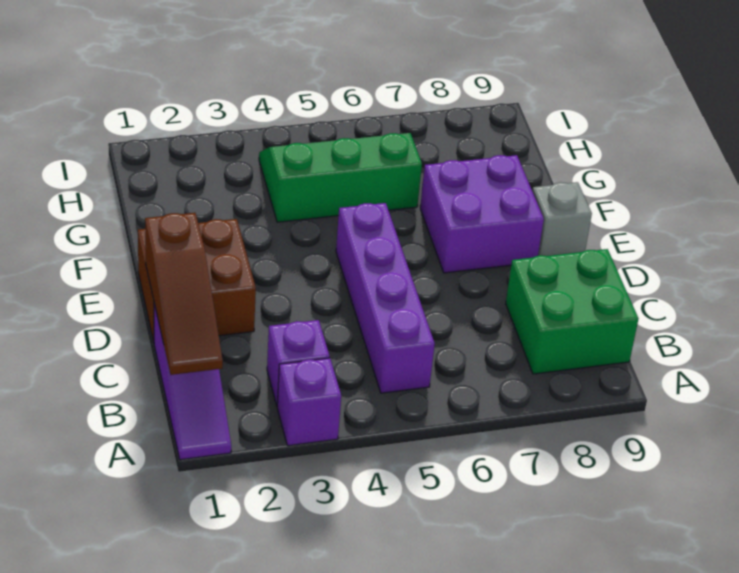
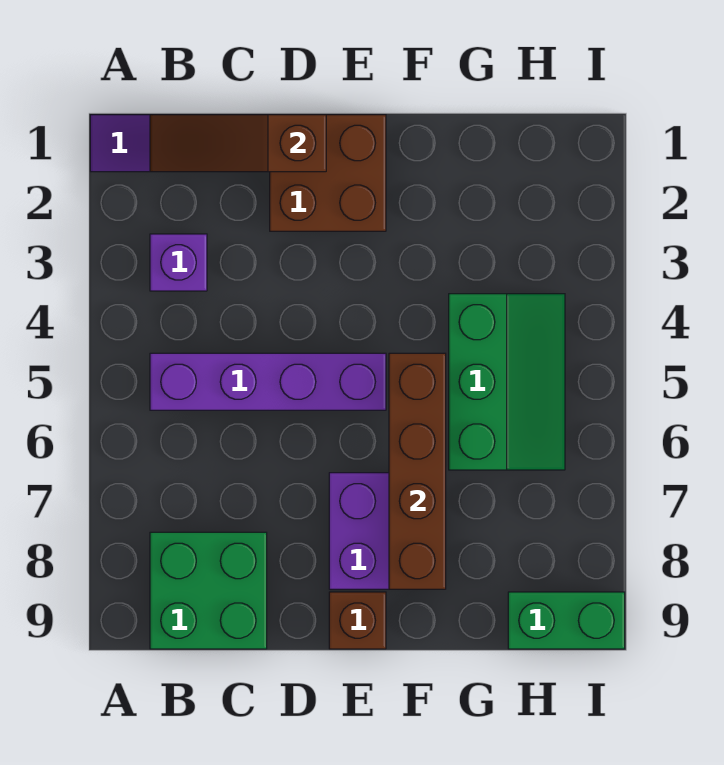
purple 1x1 brick [277,358,341,446] -> none
grey 1x1 brick [532,182,592,256] -> brown 1x1 brick [329,592,386,649]
none -> brown 1x4 brick [389,353,446,589]
none -> green 1x2 brick [508,592,625,649]

